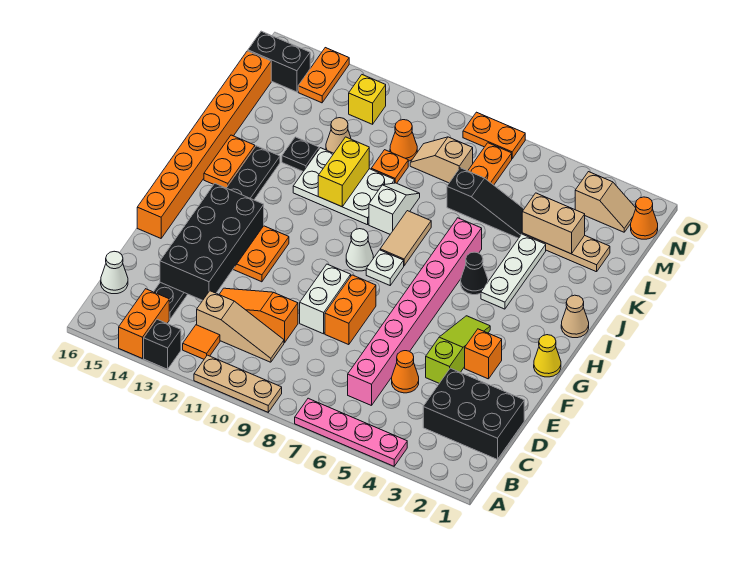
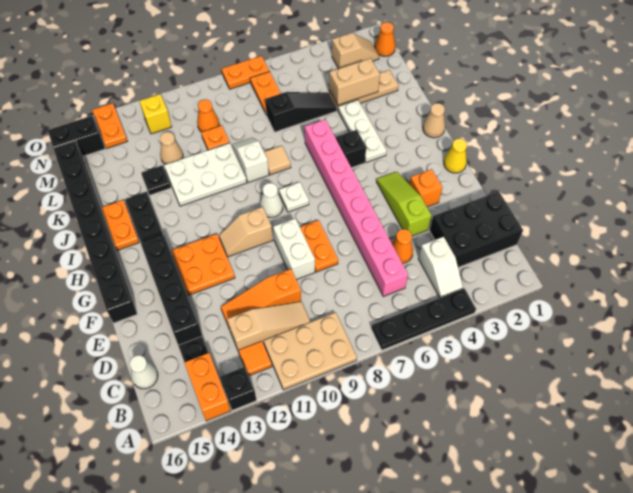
pink 1x4 plate [295,398,407,466] -> black 1x4 plate [371,288,476,350]
tan 1x3 plate [194,355,282,412] -> tan 2x3 plate [264,312,357,390]
none -> white 1x2 slope [419,237,463,298]
black 2x4 brick [160,184,264,300] -> black 1x4 brick [141,236,202,345]
orange 1x2 brick [325,275,376,345] -> orange 1x2 plate [300,220,338,272]
orange 1x8 brick [137,51,271,238] -> black 1x8 brick [53,141,137,323]
black 1x1 cone [461,252,488,295] -> black 1x1 brick [336,130,366,168]
tan 1x2 tile [380,211,431,266] -> tan 1x1 tile [264,146,291,175]
yellow 1x2 brick [318,137,369,207] -> none
tan 1x2 slope [410,137,473,183] -> tan 1x2 slope moved to [219,207,273,257]

